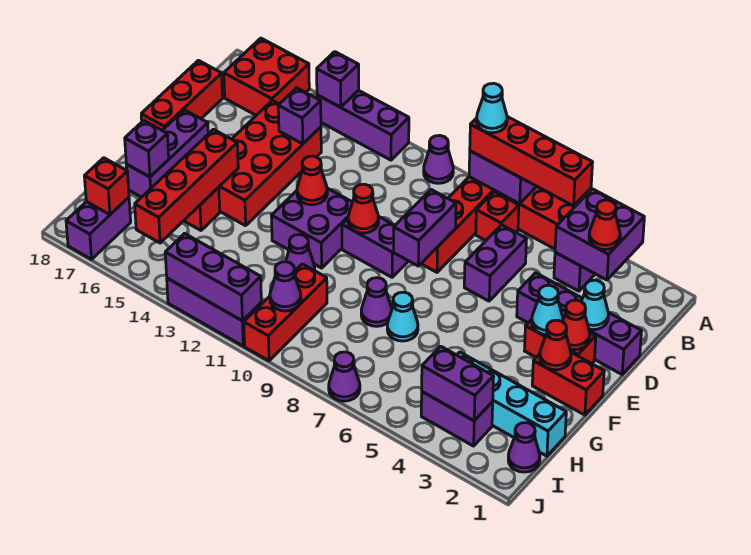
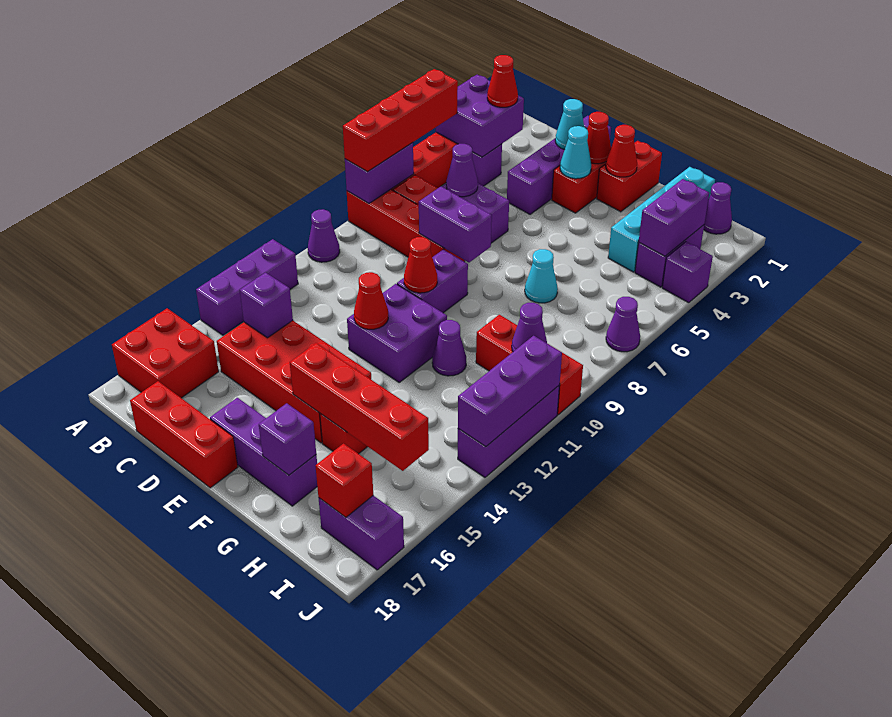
cyan 1x1 cone [476,83,507,133] -> none
purple 1x1 brick [317,52,359,107] -> purple 1x1 brick moved to [662,242,713,303]
purple 1x1 cone [361,278,392,326] -> purple 1x1 cone moved to [446,144,478,197]

